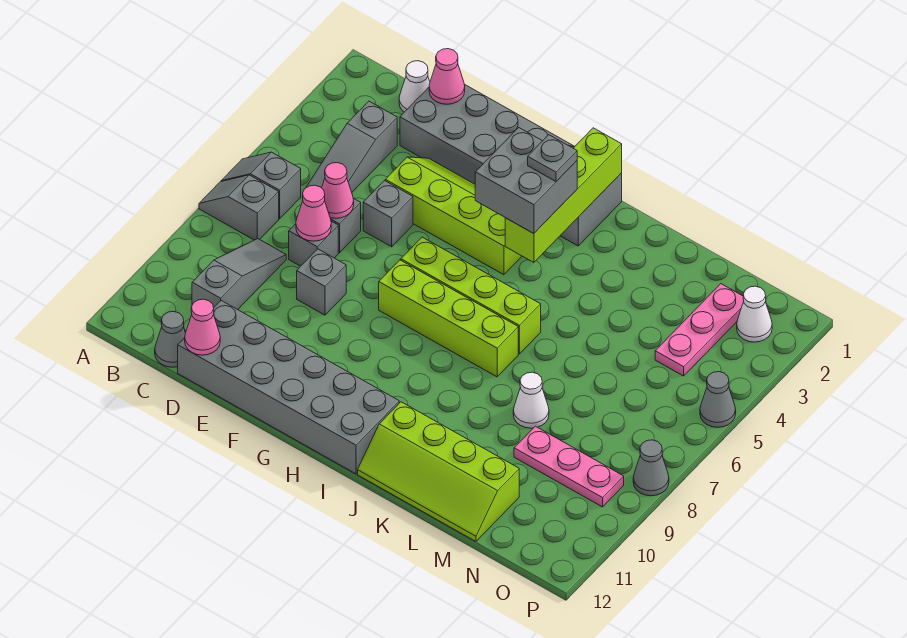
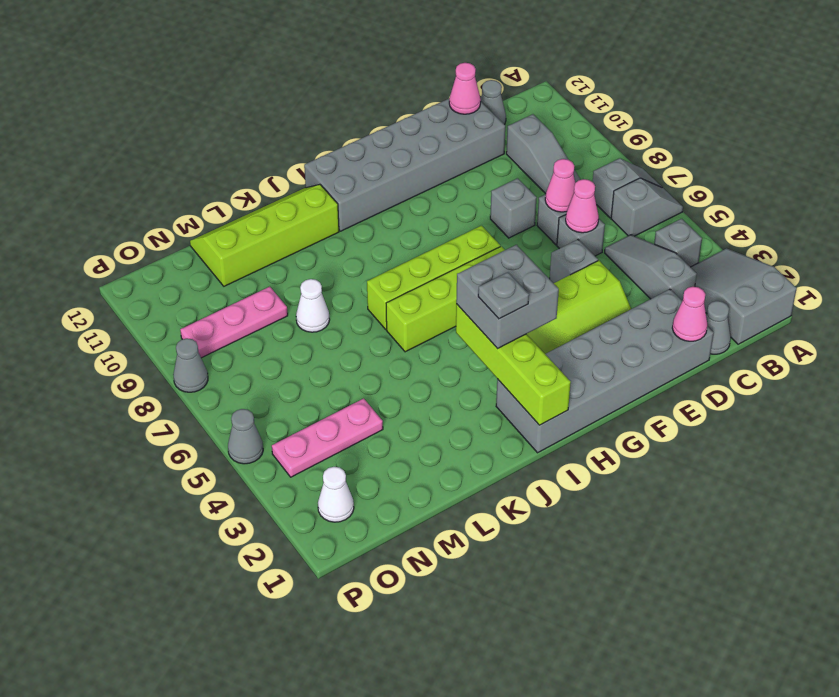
none -> grey 2x3 slope [691,249,797,344]
none -> grey 1x1 brick [654,219,702,267]
white 1x1 cone [399,61,430,112] -> grey 1x1 cone [706,301,731,354]
pink 1x3 plate [655,284,744,376] -> pink 1x3 plate turned to [272,398,383,477]

